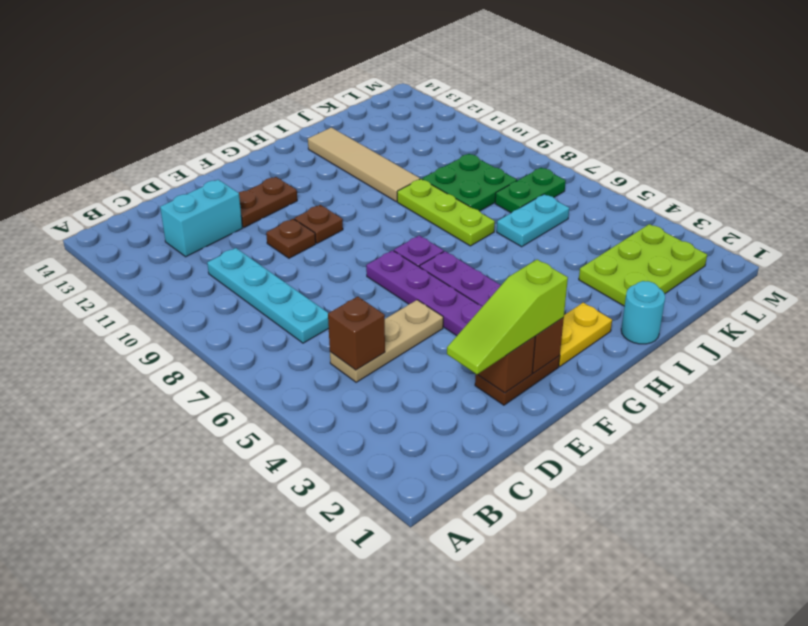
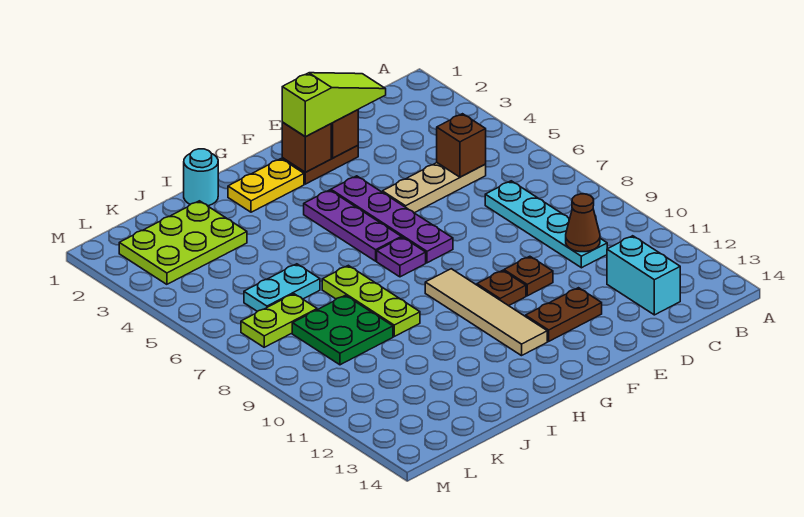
none -> brown 1x1 cone [566,194,600,252]
cyan 1x2 brick [160,180,242,257] -> cyan 1x2 brick turned to [607,236,680,315]
tan 1x4 tile [308,127,420,202] -> tan 1x4 tile moved to [425,269,547,356]
green 1x2 plate [495,168,566,213] -> lime 1x2 plate [241,294,317,347]

